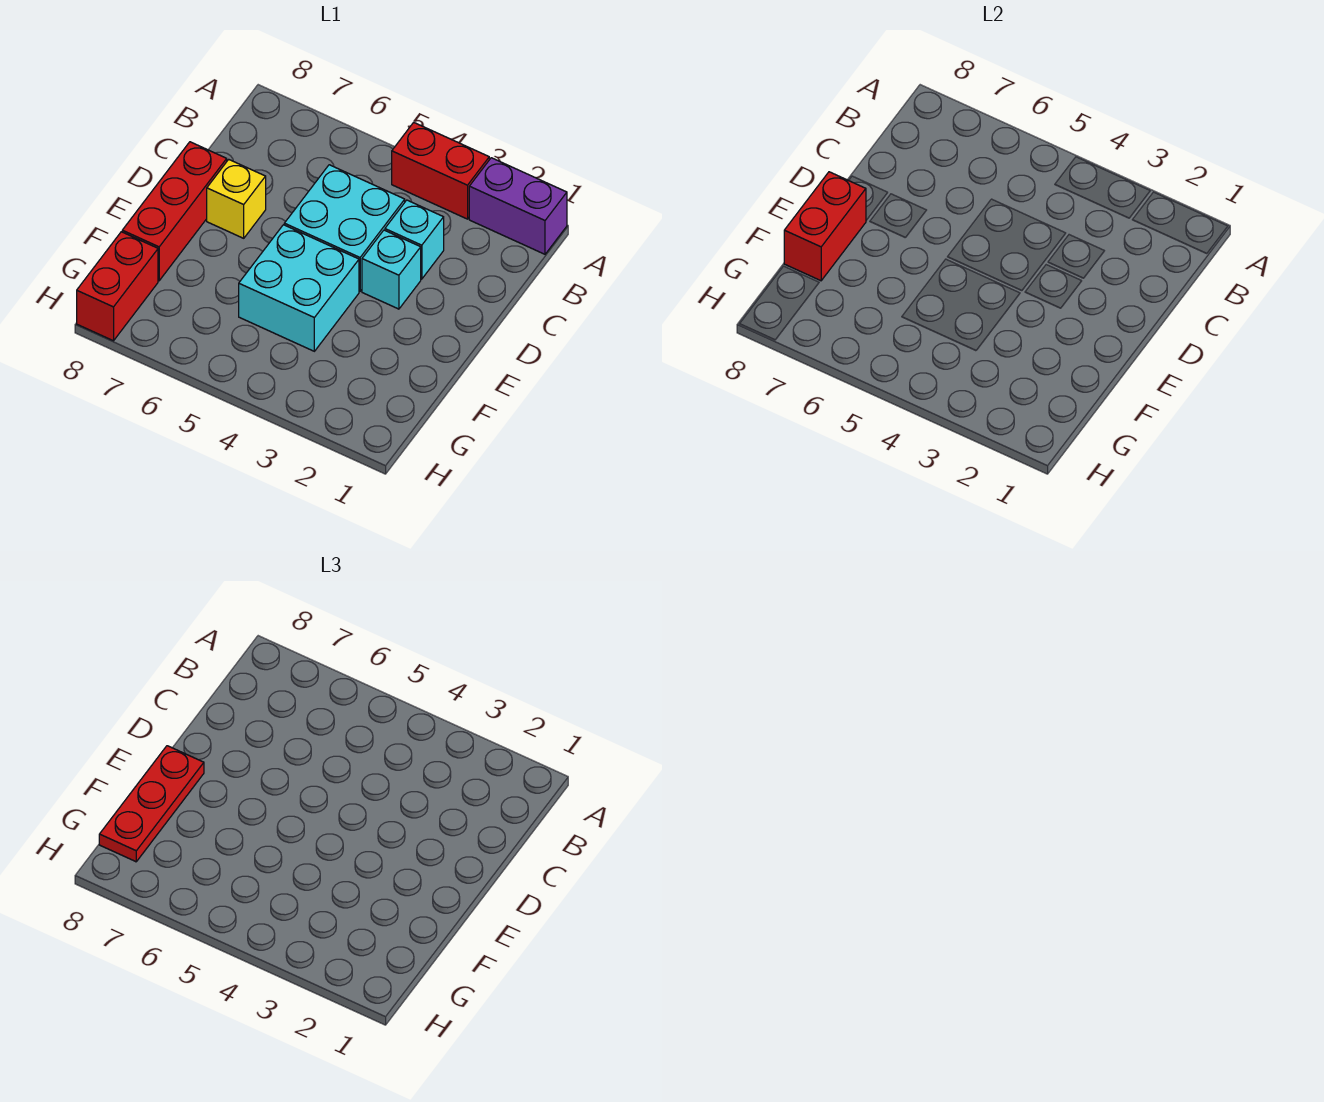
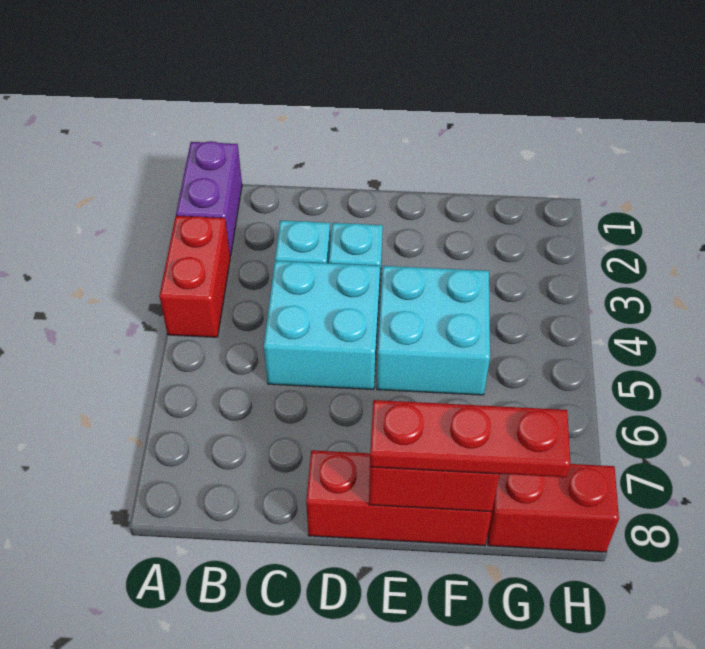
yellow 1x1 brick [207,159,266,238] -> none

